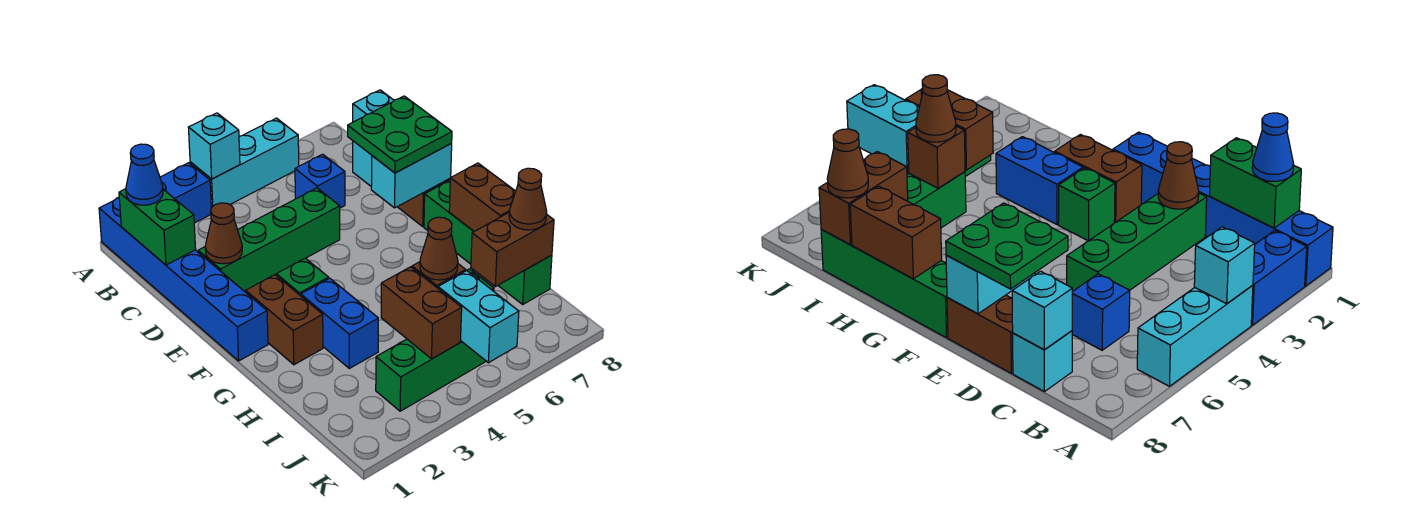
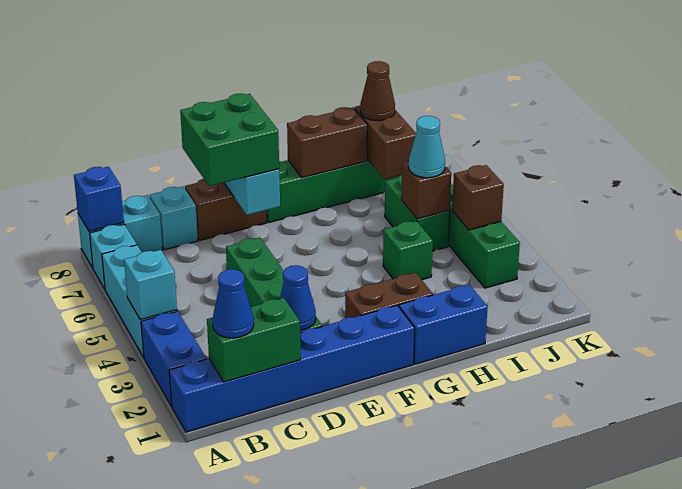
blue 1x1 brick [295,154,345,208] -> blue 1x1 brick moved to [74,166,124,232]
cyan 1x1 brick [353,90,394,122] -> cyan 1x1 brick moved to [90,224,137,289]
brown 1x1 cone [205,203,242,264] -> blue 1x1 cone [280,265,316,330]
green 2x2 plate [348,96,452,173] -> green 2x2 brick [180,94,279,186]
green 1x1 brick [276,258,329,296] -> green 1x1 brick moved to [383,221,433,280]
blue 1x2 brick [301,278,378,368] -> blue 1x2 brick moved to [399,285,488,364]
brown 1x2 brick [381,267,462,359] -> brown 1x1 brick [452,165,504,230]
brown 1x1 cone [420,217,458,280] -> cyan 1x1 cone [409,116,445,178]
cyan 1x2 brick [438,270,519,363] -> cyan 1x2 brick moved to [78,195,163,268]

